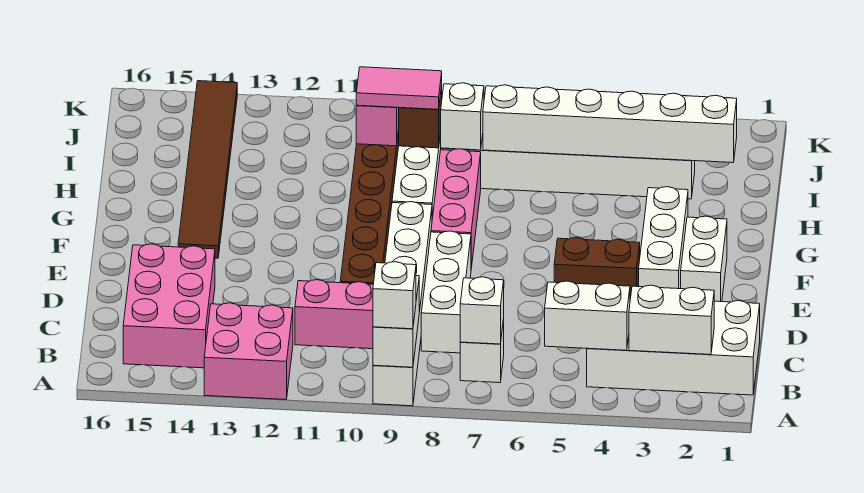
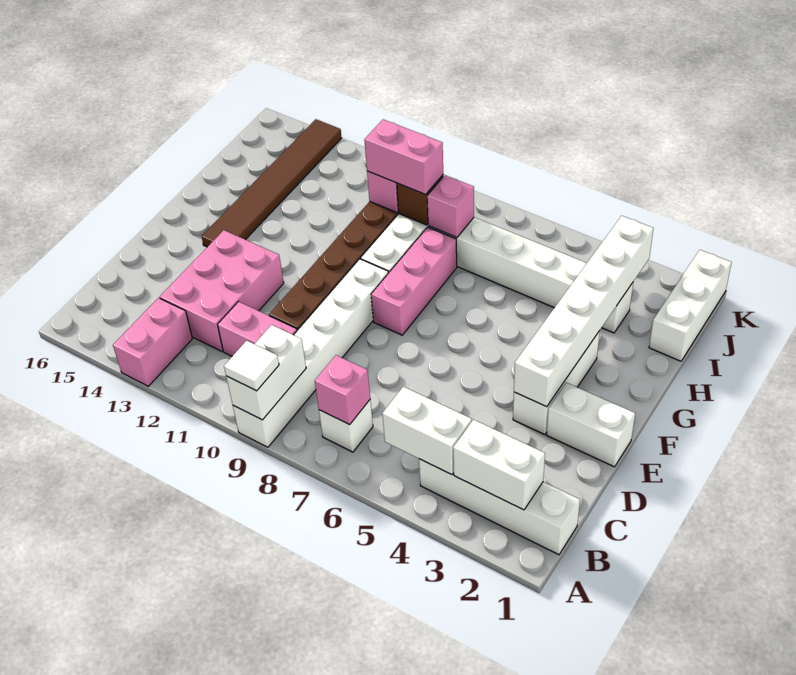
white 1x1 brick [373,262,416,329] -> white 1x1 tile [224,341,279,391]
pink 2x2 brick [204,303,293,400] -> pink 1x2 brick [113,298,192,386]
white 2x4 brick [587,297,760,395] -> white 1x4 brick [419,459,580,555]
white 1x1 brick [460,277,504,344] -> pink 1x1 brick [315,355,370,425]
pink 2x3 brick [123,244,215,368] -> pink 2x3 brick moved to [160,230,284,351]
white 1x3 brick [421,231,471,353] -> white 1x3 brick moved to [649,250,732,361]
white 1x2 brick [681,216,727,302] -> white 1x2 brick turned to [547,382,635,467]
brown 1x2 brick [554,237,640,297] -> none
white 1x6 brick [483,85,737,163] -> white 1x6 brick turned to [514,216,654,407]
white 1x1 brick [441,83,484,150] -> pink 1x1 brick [427,175,474,238]
pink 1x2 tile [356,67,442,109] -> pink 1x2 brick [364,119,443,195]

